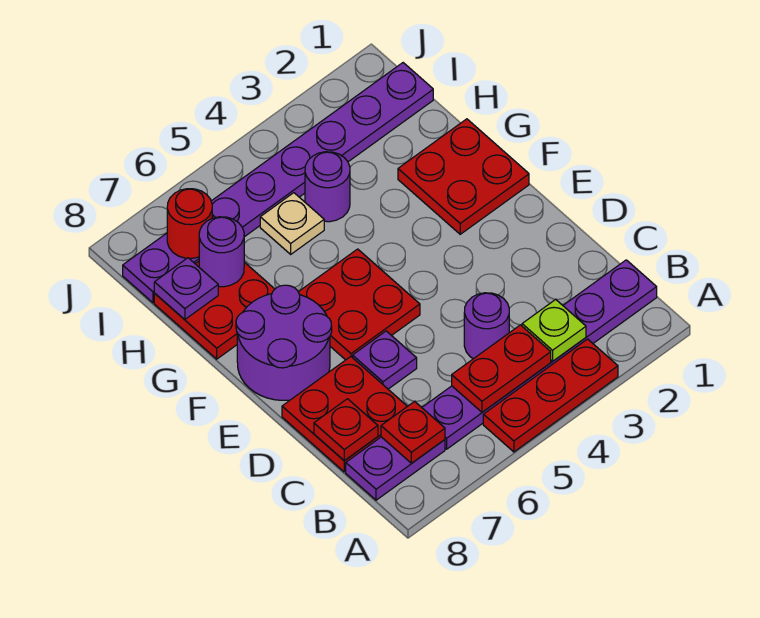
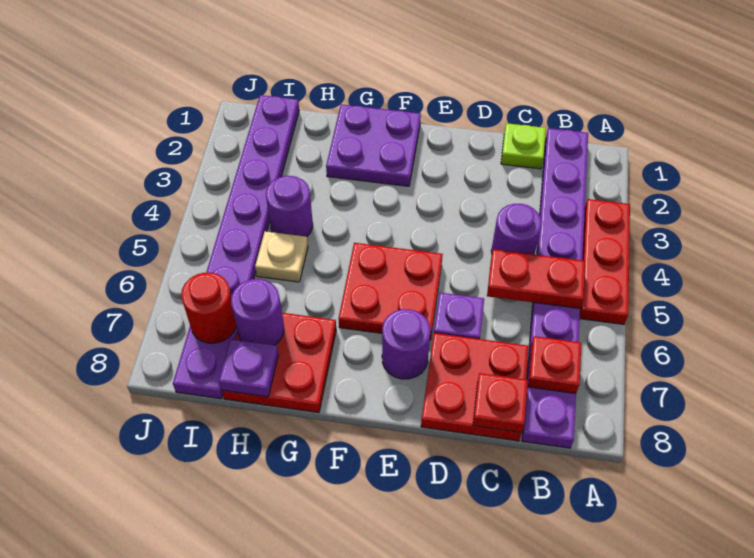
lime 1x1 plate [522,300,586,361] -> lime 1x1 plate moved to [501,123,546,169]
red 1x2 plate [452,325,551,412] -> red 1x2 plate turned to [487,249,585,308]
purple 2x2 round brick [236,285,332,400] -> purple 1x1 round brick [382,309,430,379]
red 2x2 plate [398,119,529,234] -> purple 2x2 plate [326,104,421,186]

